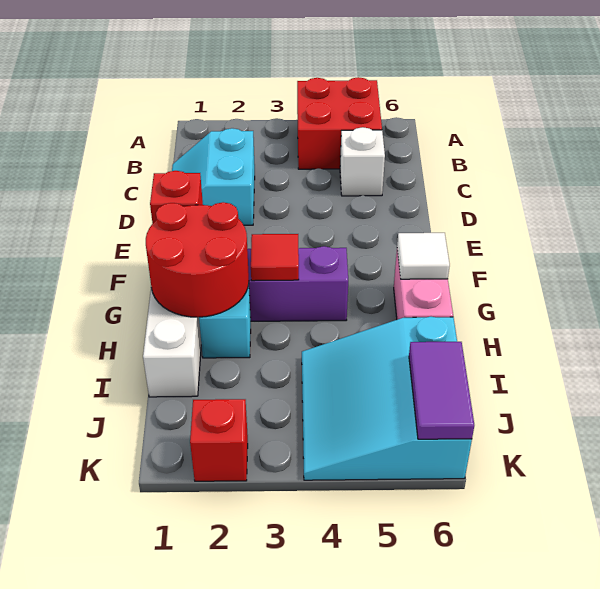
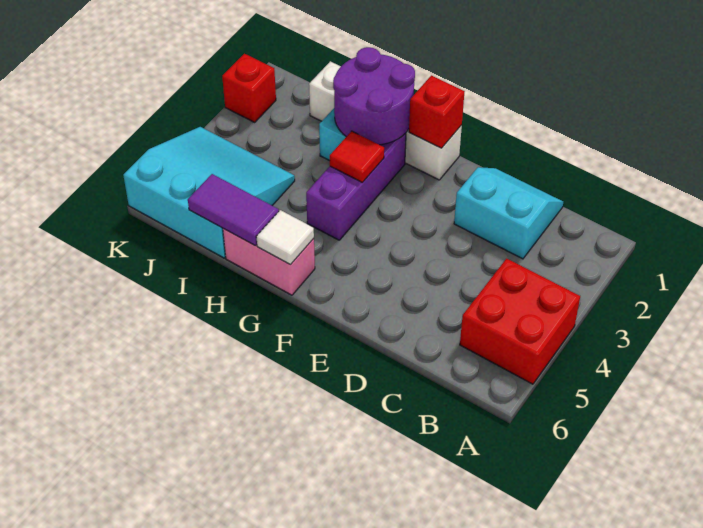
white 1x1 brick [340,127,385,196] -> none
red 2x2 round brick [146,202,249,317] -> purple 2x2 round brick [333,47,415,145]
purple 1x2 tile [409,342,474,439] -> purple 1x2 tile moved to [188,174,279,245]

